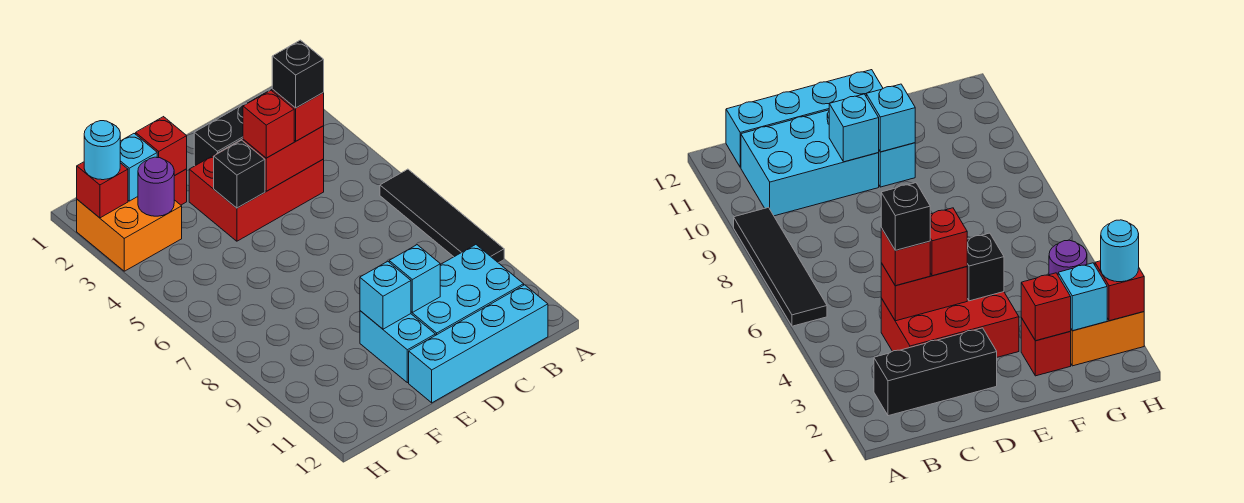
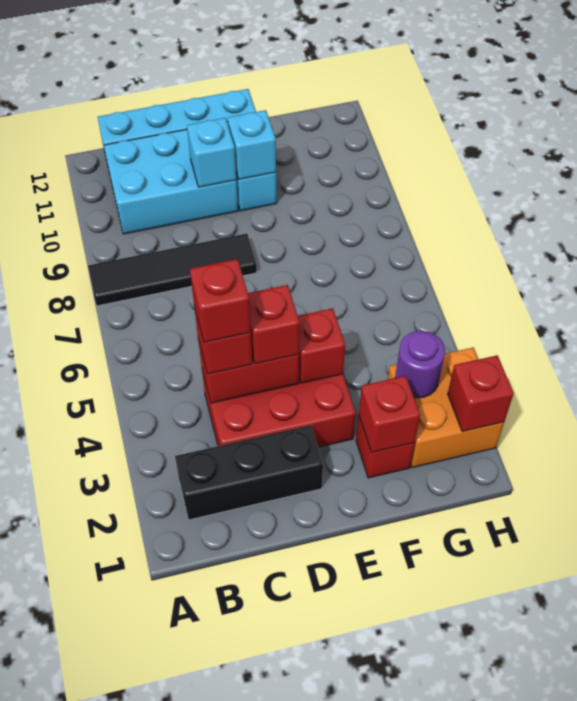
black 1x4 tile [380,169,504,263] -> black 1x4 tile turned to [88,233,257,306]
black 1x1 brick [272,40,324,108] -> red 1x1 brick [190,259,251,342]
black 1x1 brick [214,140,265,208] -> red 1x1 brick [298,308,345,383]
cyan 1x1 brick [120,134,157,201] -> none
cyan 1x1 round brick [84,121,120,180] -> none

